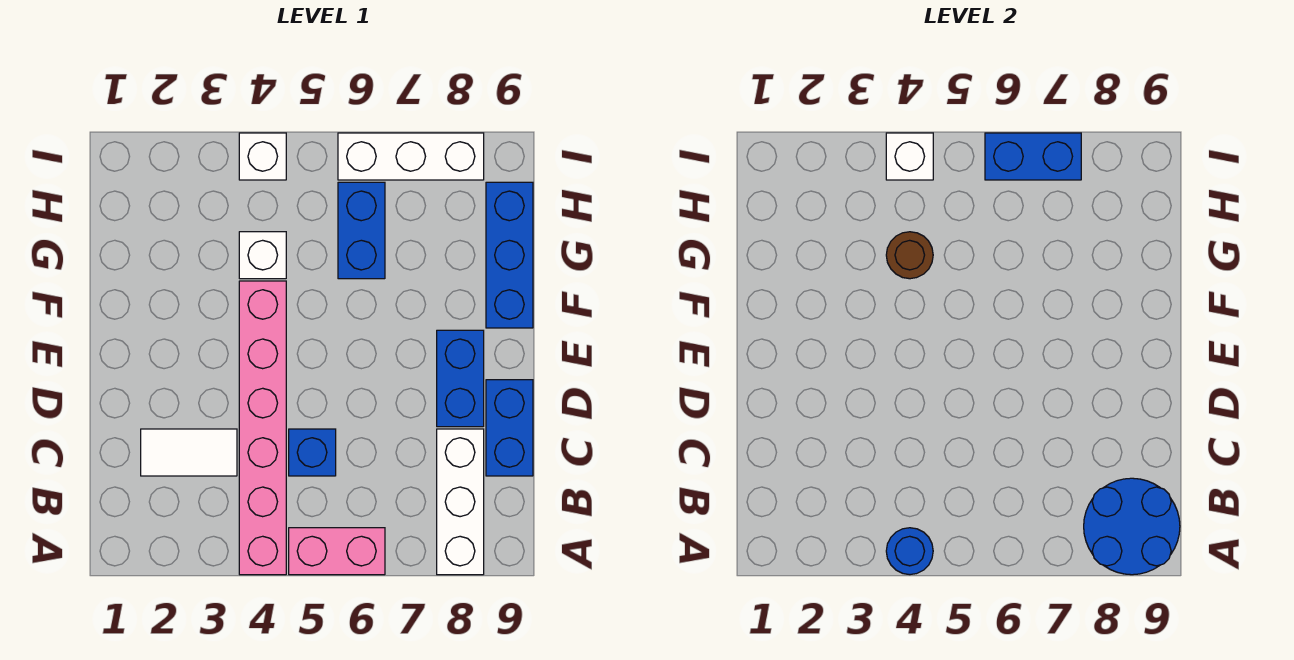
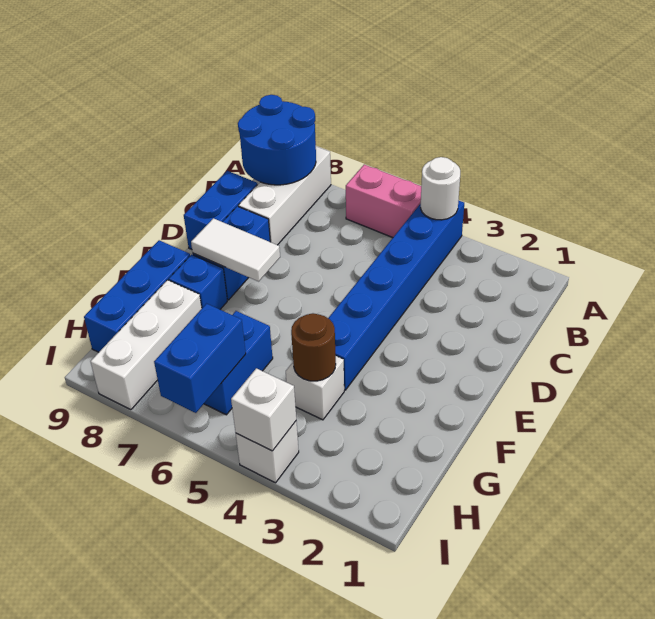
pink 1x6 brick [239,281,286,575] -> blue 1x6 brick [328,200,464,390]
blue 1x1 round brick [886,528,933,575] -> white 1x1 round brick [421,157,460,220]
white 1x2 tile [141,429,237,476] -> white 1x2 tile moved to [191,218,280,281]
blue 1x1 brick [289,429,336,476] -> blue 1x1 brick moved to [169,255,227,309]
white 1x3 brick [338,133,484,180] -> white 1x3 brick turned to [90,280,202,410]
blue 1x2 brick [985,133,1081,180] -> blue 1x2 brick turned to [154,304,246,413]

